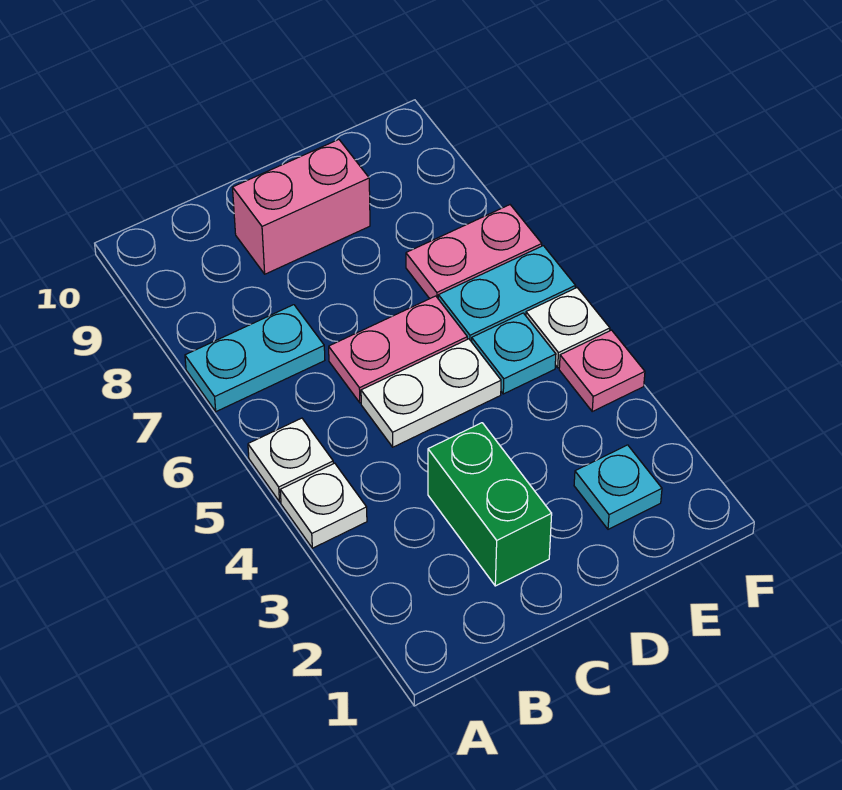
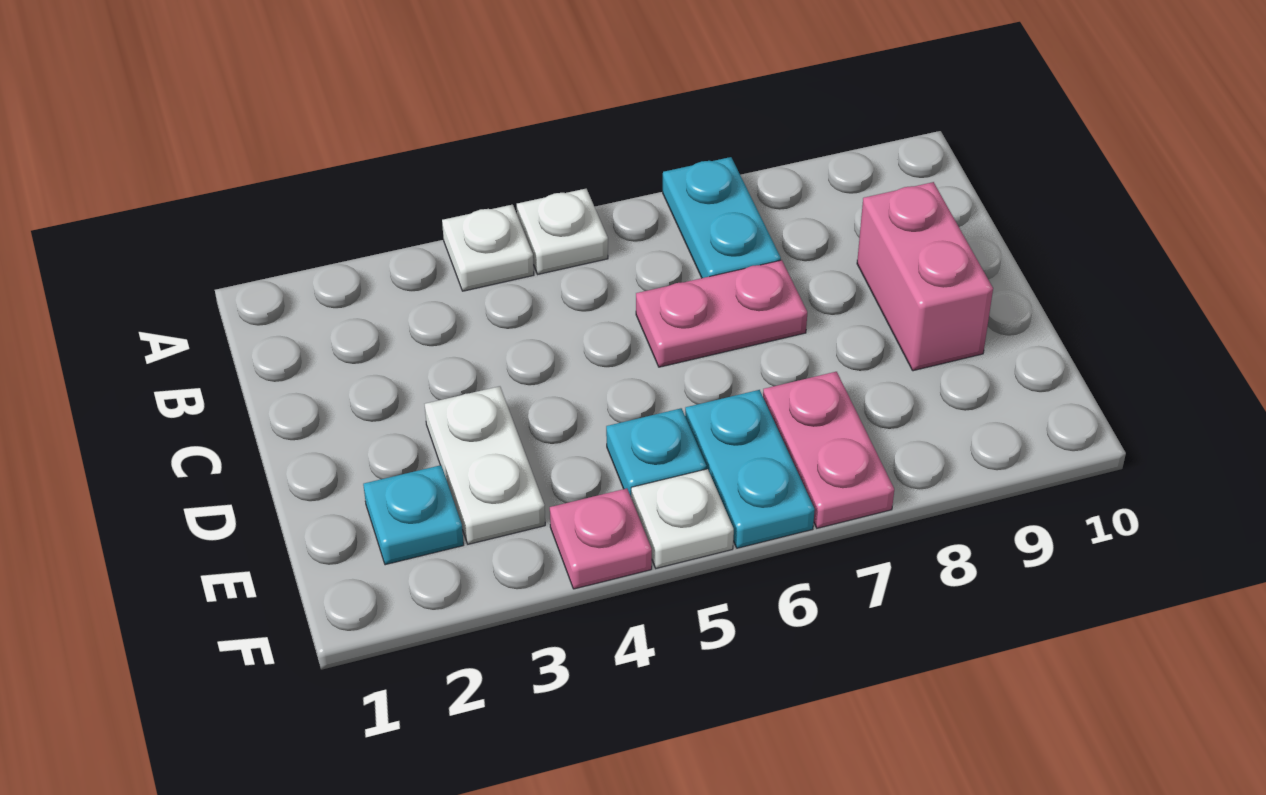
green 1x2 brick [428,423,552,586] -> none
white 1x2 plate [361,339,501,447] -> white 1x2 plate moved to [425,386,545,544]
pink 1x2 plate [329,296,467,403] -> pink 1x2 plate turned to [636,260,807,367]

